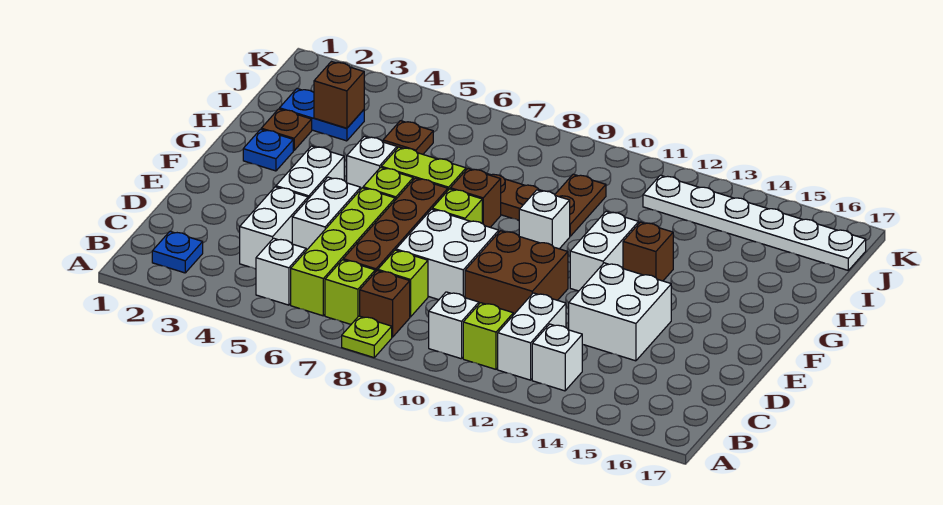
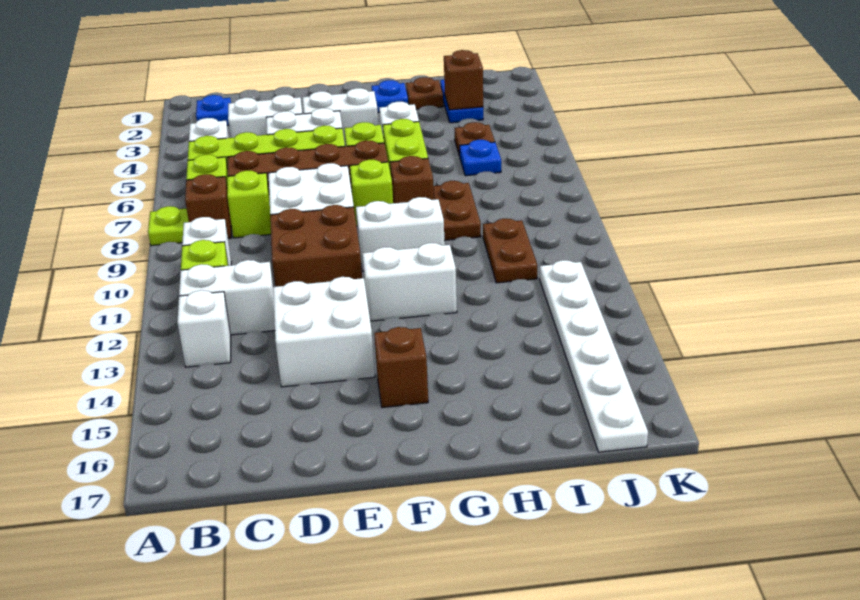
white 1x1 brick [519,190,570,249] -> white 1x2 brick [356,197,445,271]
brown 1x1 brick [623,222,673,281] -> brown 1x1 brick moved to [374,327,428,408]
brown 1x2 plate [555,174,606,236] -> brown 1x2 plate turned to [483,219,537,283]
none -> blue 1x1 plate [460,140,501,176]

